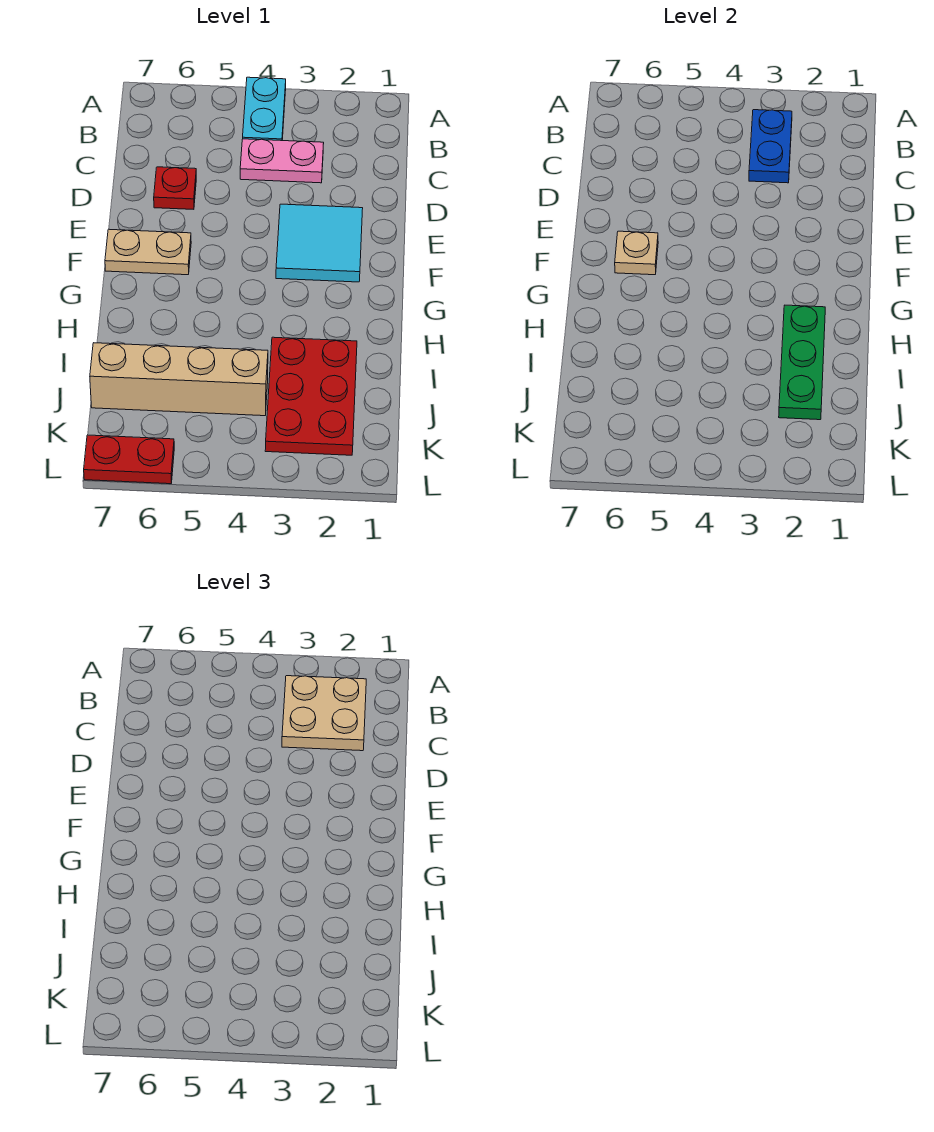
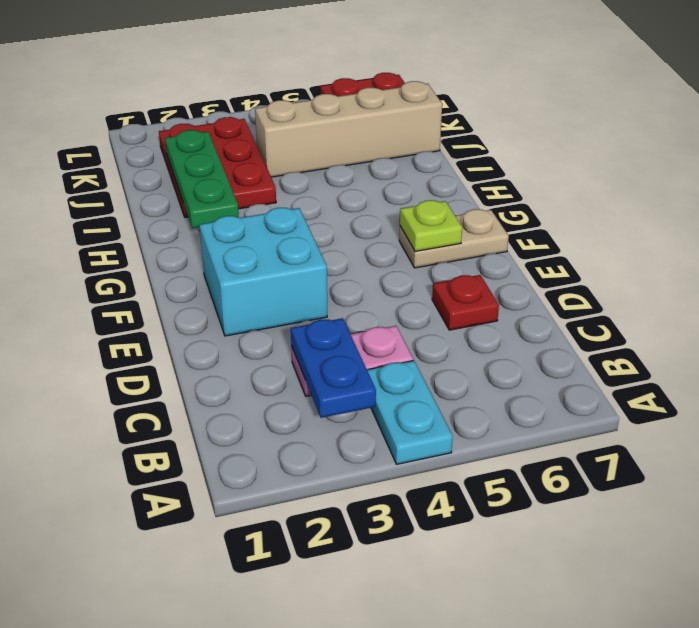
tan 2x2 plate [282,676,366,751] -> none
cyan 2x2 tile [276,204,363,282] -> cyan 2x2 brick [200,208,327,336]
tan 1x1 plate [615,231,658,275] -> lime 1x1 plate [400,200,462,251]

